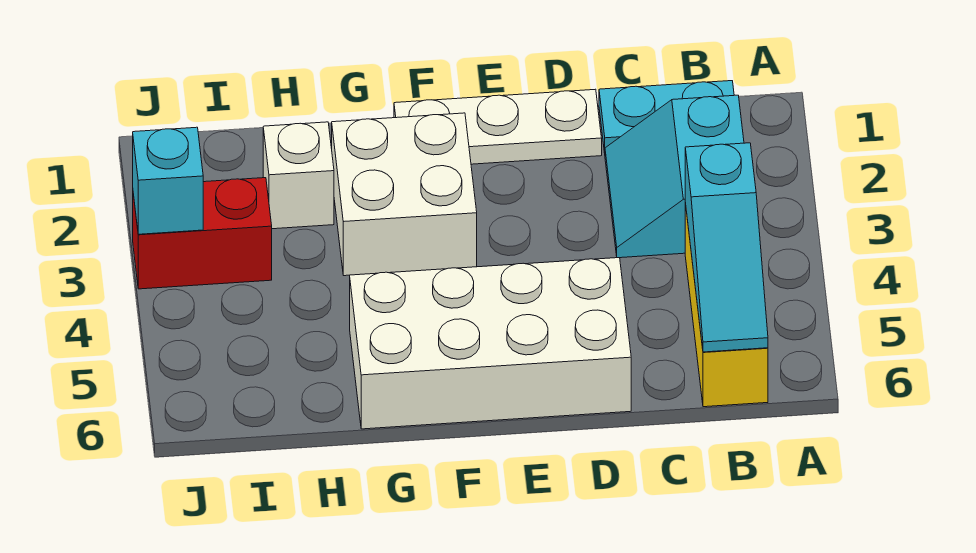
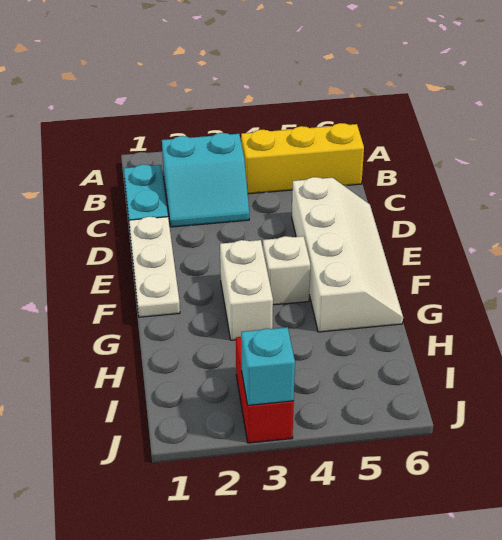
cyan 1x3 slope [685,143,768,352] -> none
white 2x4 brick [350,258,631,429] -> white 2x4 slope [292,177,403,332]
white 2x2 brick [332,113,477,276] -> white 1x2 brick [220,240,273,340]
white 1x1 brick [263,122,334,229] -> white 1x1 brick moved to [263,236,310,305]

